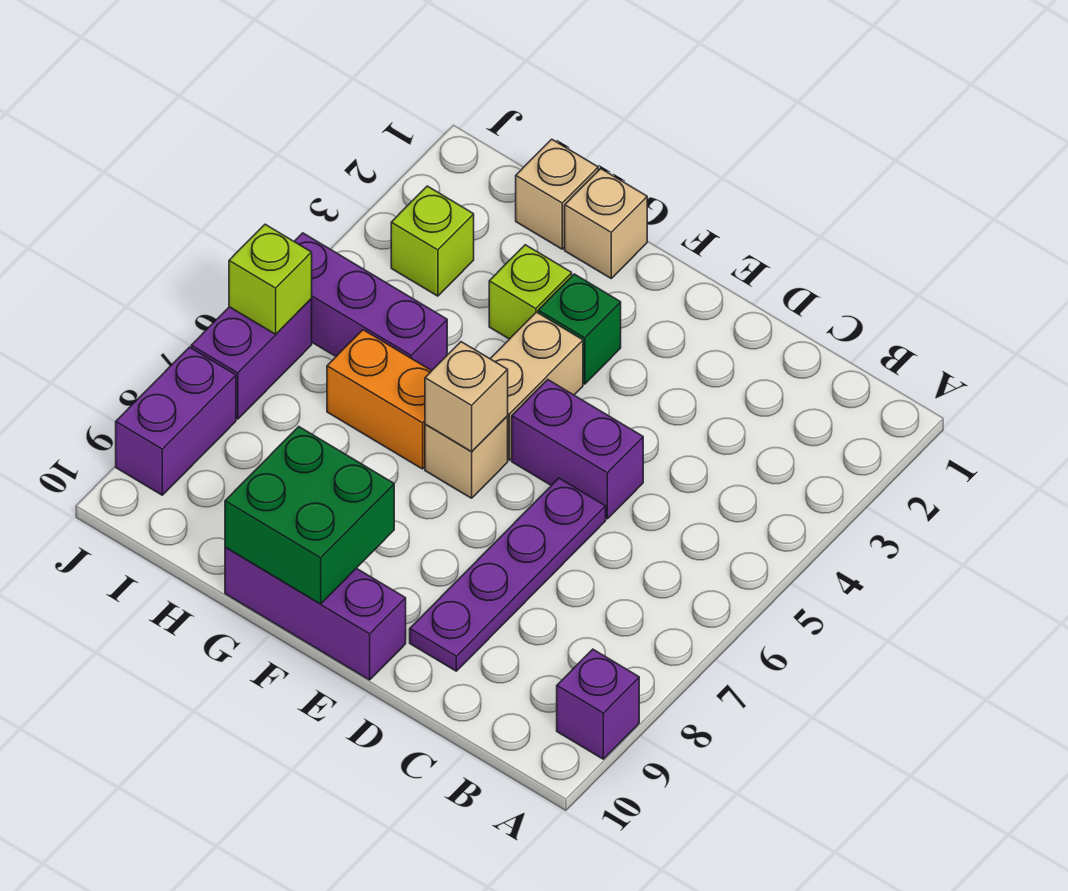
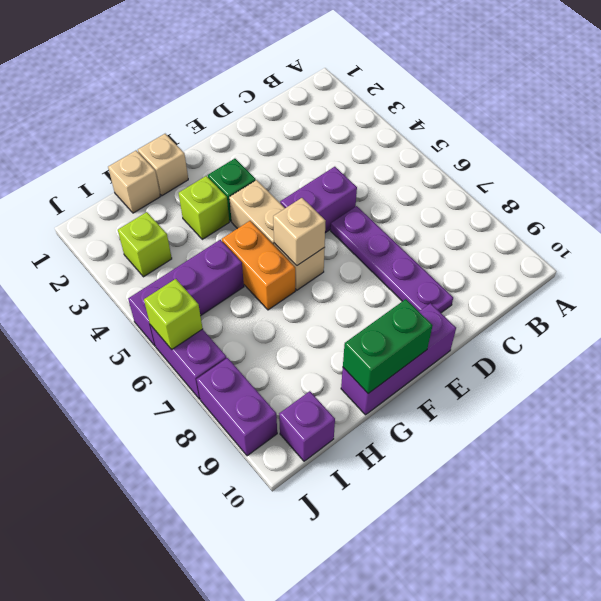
purple 1x1 brick [557,649,639,759] -> purple 1x1 brick moved to [279,391,335,461]
green 2x2 brick [225,427,394,604] -> green 1x2 brick [343,299,433,393]
orange 1x2 brick [327,330,431,469] -> orange 1x2 brick turned to [222,221,295,310]

